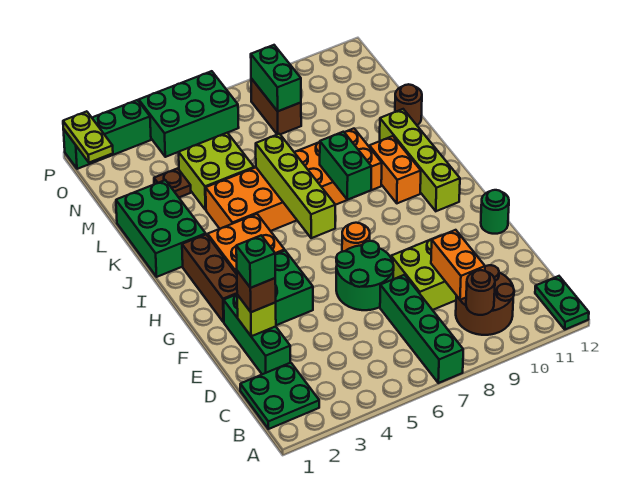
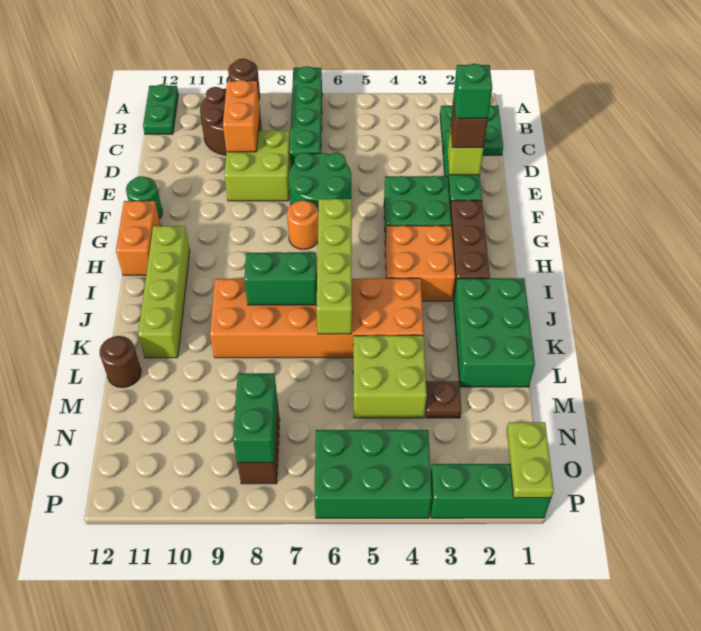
green 1x2 brick [320,132,371,200] -> green 1x2 brick turned to [244,252,317,305]
orange 1x2 brick [369,136,421,203] -> orange 1x2 brick moved to [116,201,161,275]

